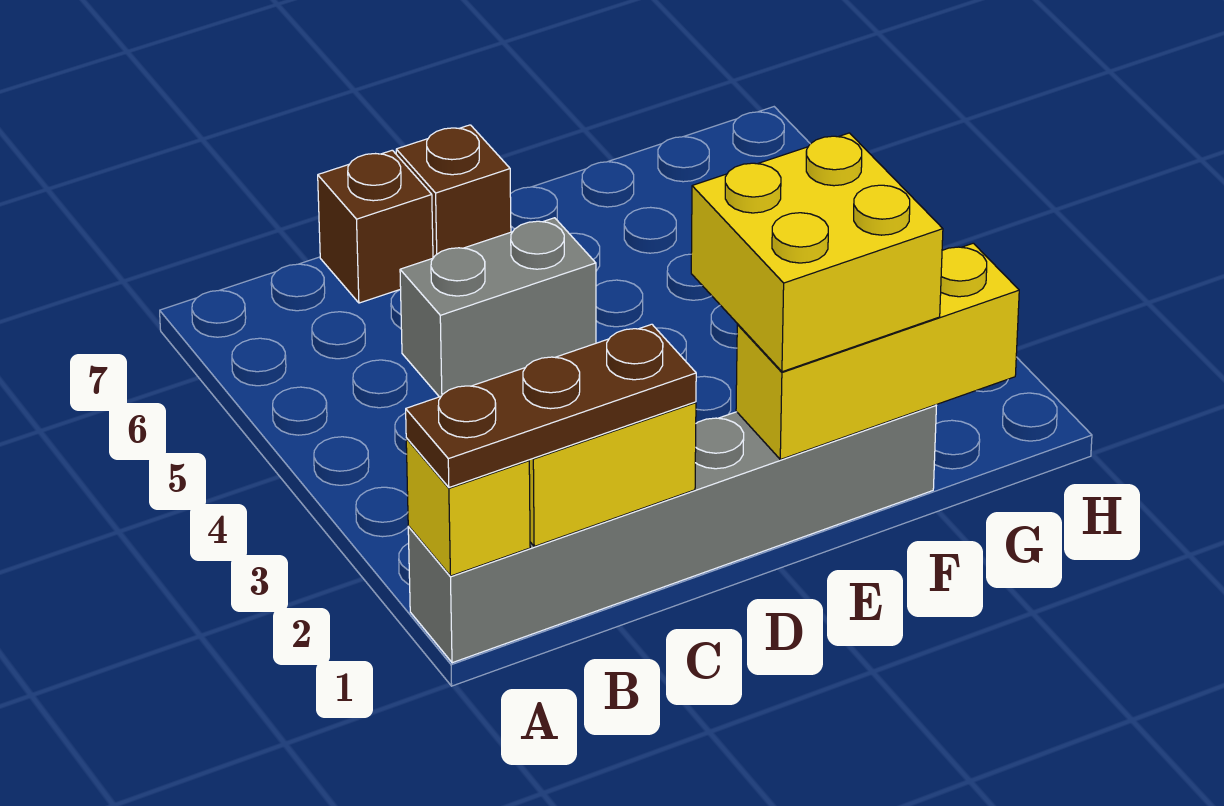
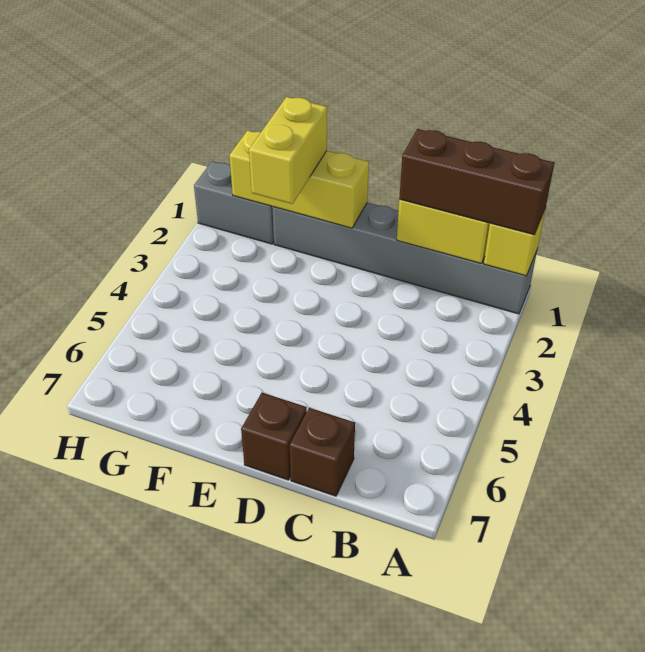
brown 1x3 plate [406,324,696,488] -> brown 1x3 brick [399,129,554,235]
grey 1x2 brick [400,218,596,397] -> grey 1x2 brick moved to [194,161,274,244]
yellow 2x2 brick [691,133,943,372] -> yellow 1x2 brick [249,97,327,204]

